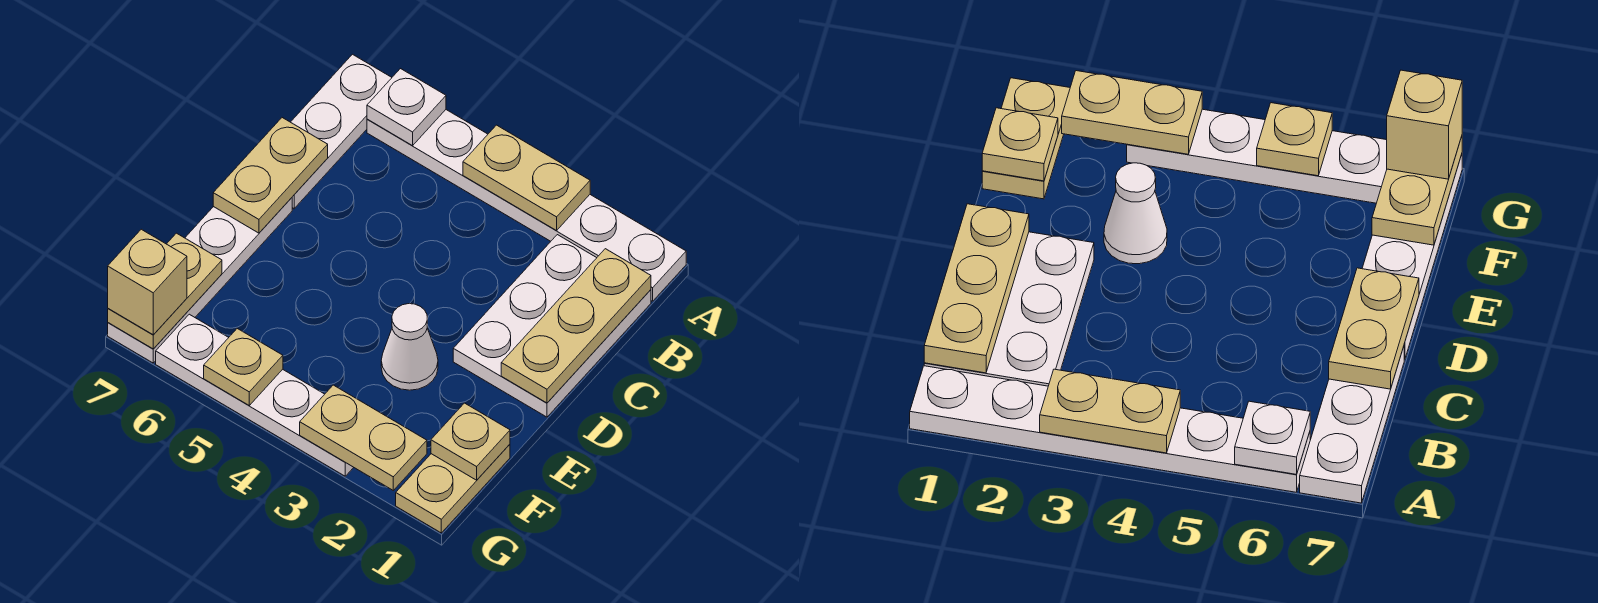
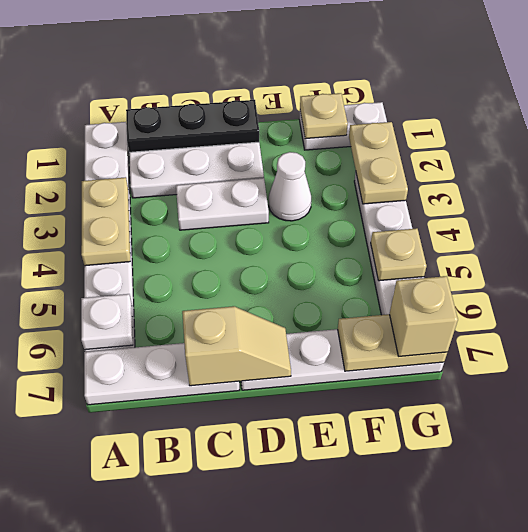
tan 1x3 plate [501,249,651,403] -> black 1x3 plate [126,100,259,152]
none -> white 1x2 plate [176,178,269,230]
tan 1x2 plate [213,118,328,233] -> tan 1x2 slope [182,306,291,386]
tan 1x2 plate [396,444,510,533] -> white 1x2 plate [299,102,387,150]

